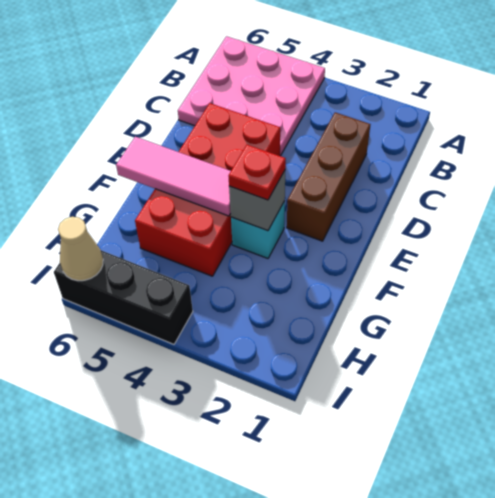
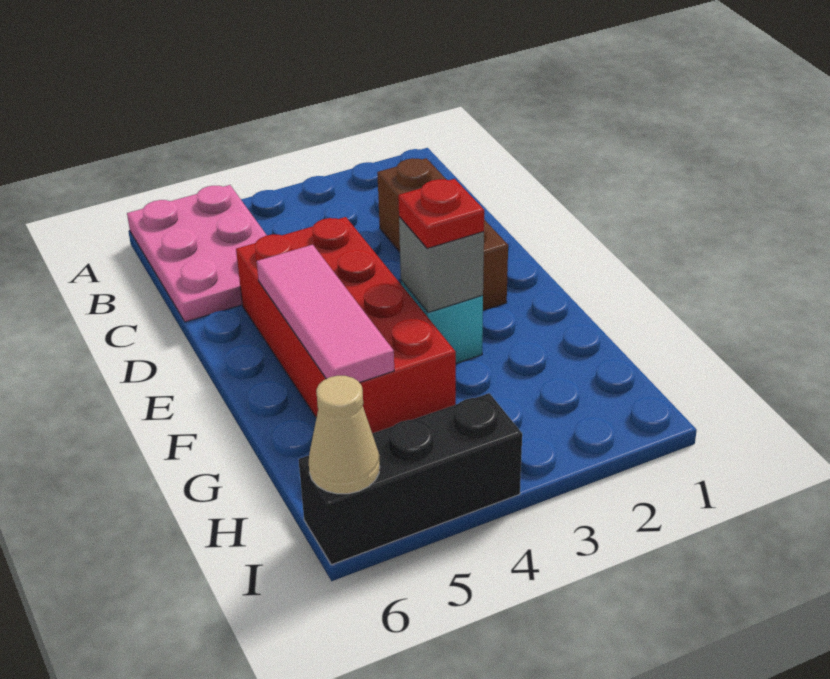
pink 3x3 plate [178,36,325,156] -> pink 2x3 plate [127,185,267,322]
pink 1x3 tile [116,137,231,216] -> pink 1x3 tile turned to [257,245,394,382]

